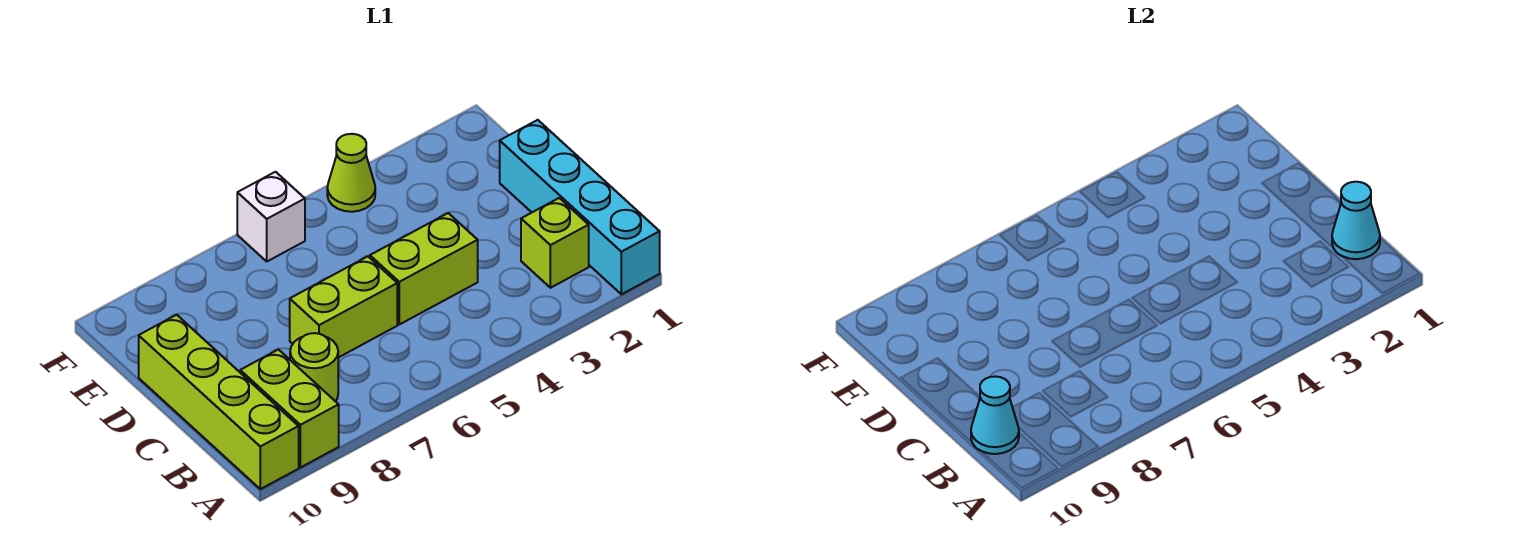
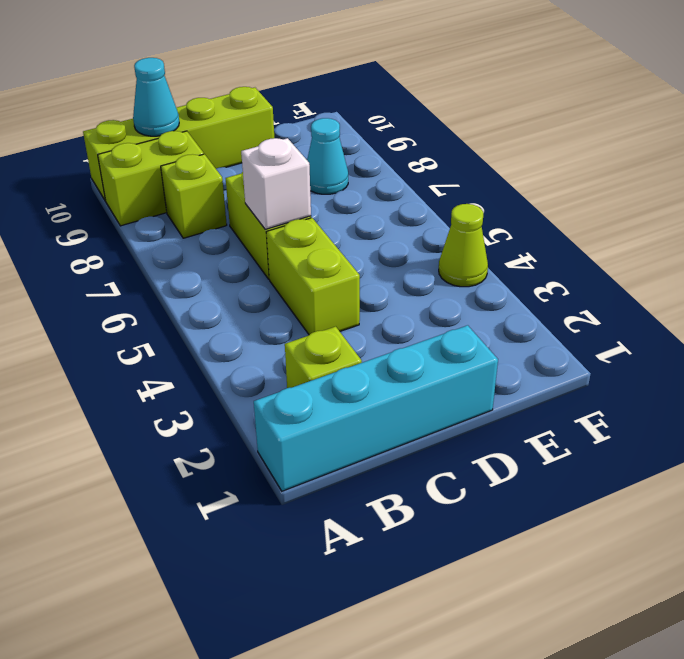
cyan 1x1 cone [1332,182,1380,259] -> cyan 1x1 cone moved to [307,118,348,194]
lime 1x1 round brick [290,333,338,401] -> lime 1x1 brick [161,154,227,238]
white 1x1 brick [237,172,305,261] -> white 1x1 brick moved to [241,138,311,229]

